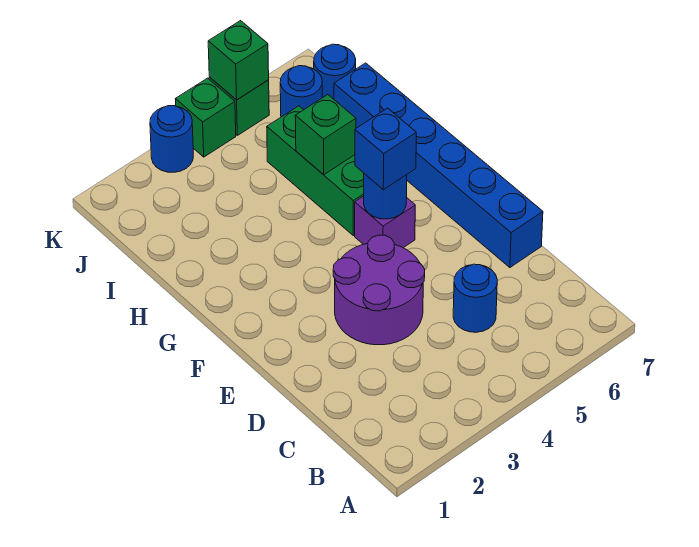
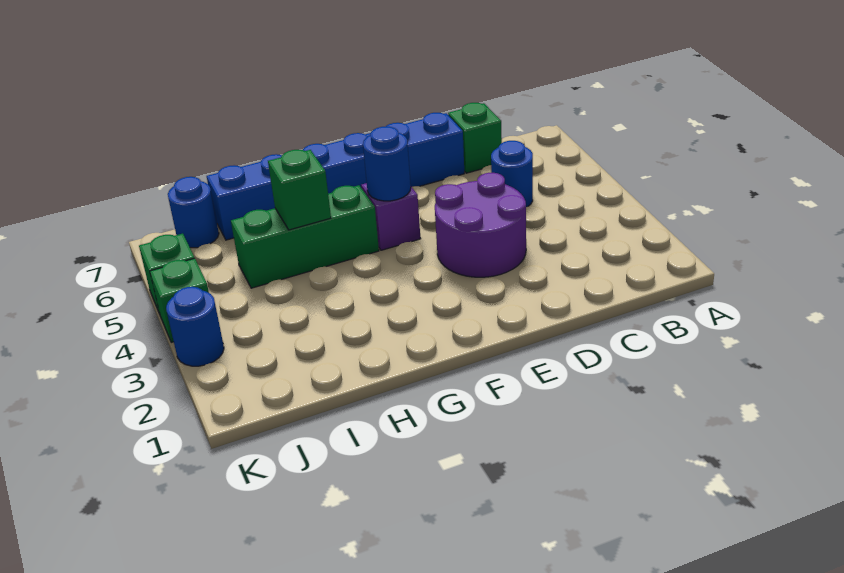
blue 1x1 brick [355,108,416,190] -> none
blue 1x1 round brick [280,66,322,117] -> none
green 1x1 brick [208,21,269,100] -> green 1x1 brick moved to [448,103,502,173]

